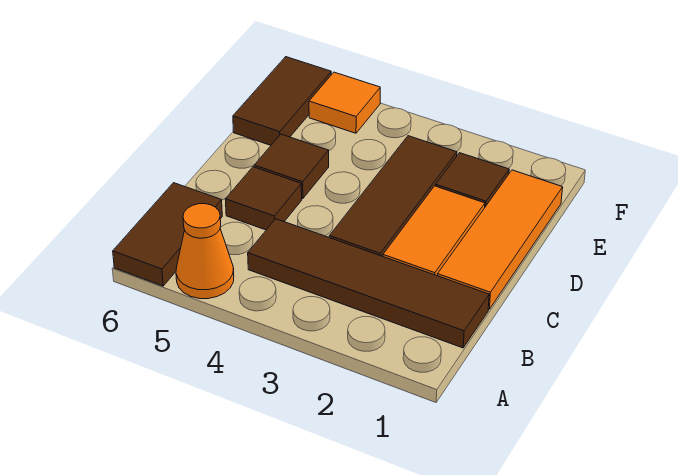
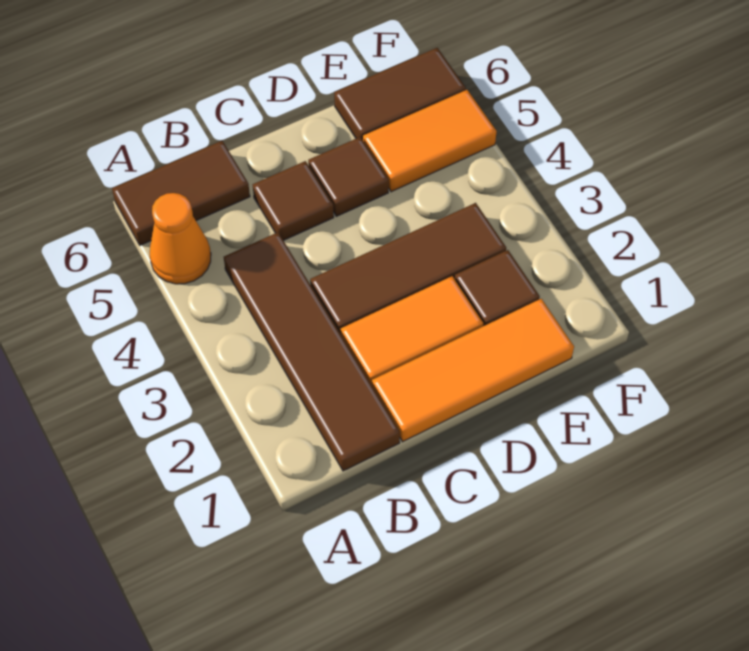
orange 1x1 tile [309,72,380,133] -> orange 1x2 tile [363,90,497,192]

